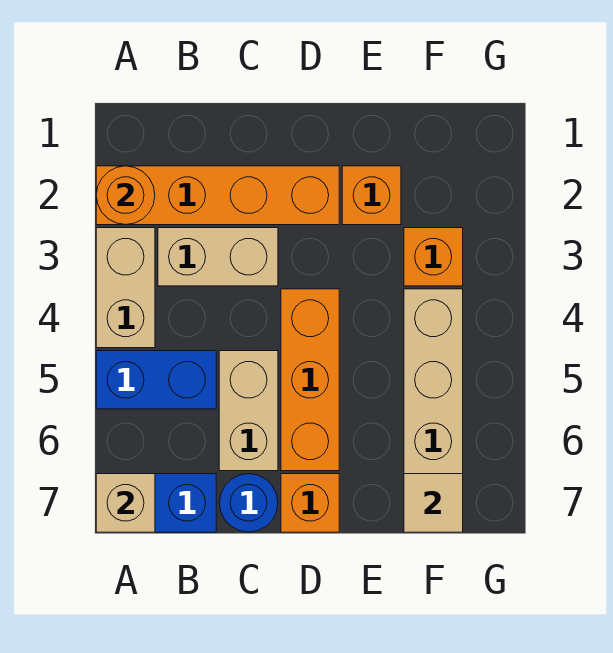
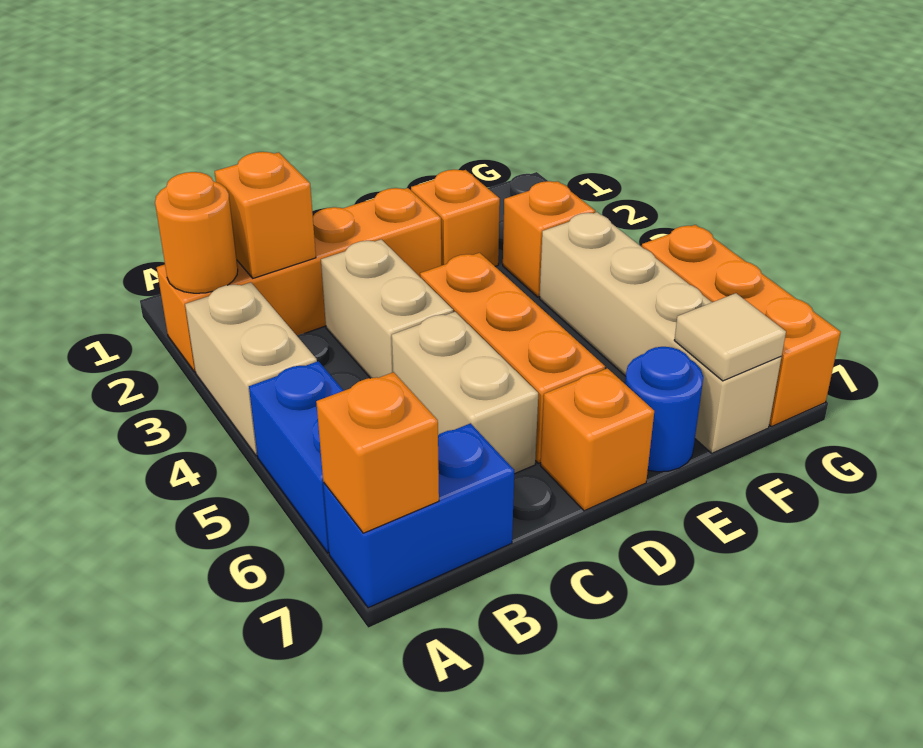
blue 1x2 brick [96,351,216,409] -> blue 1x2 brick turned to [249,361,344,553]
tan 1x1 brick [96,474,155,532] -> orange 1x1 brick [316,372,439,533]
none -> orange 1x1 brick [215,152,316,278]
tan 1x2 brick [158,228,278,286] -> tan 1x2 brick turned to [321,239,453,378]
blue 1x1 round brick [219,474,278,532] -> blue 1x1 round brick moved to [625,347,703,472]
none -> orange 1x3 brick [642,225,841,427]

